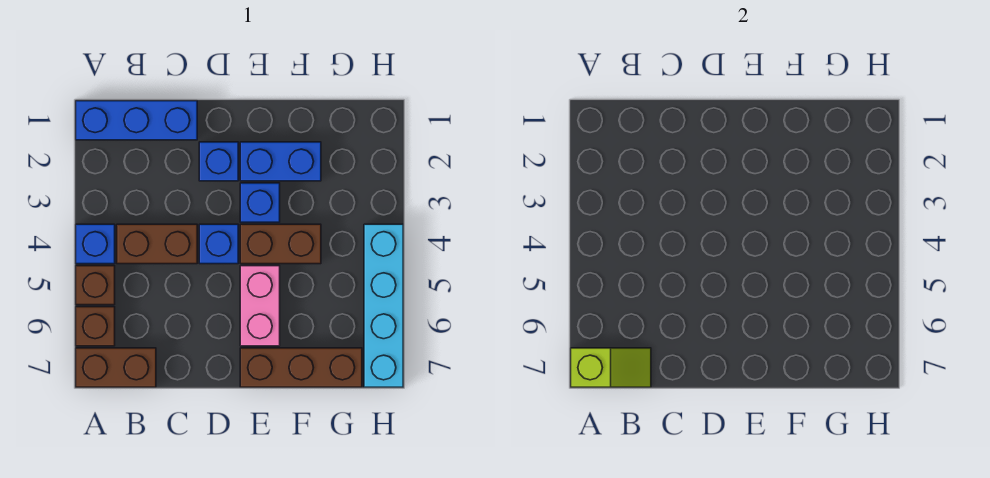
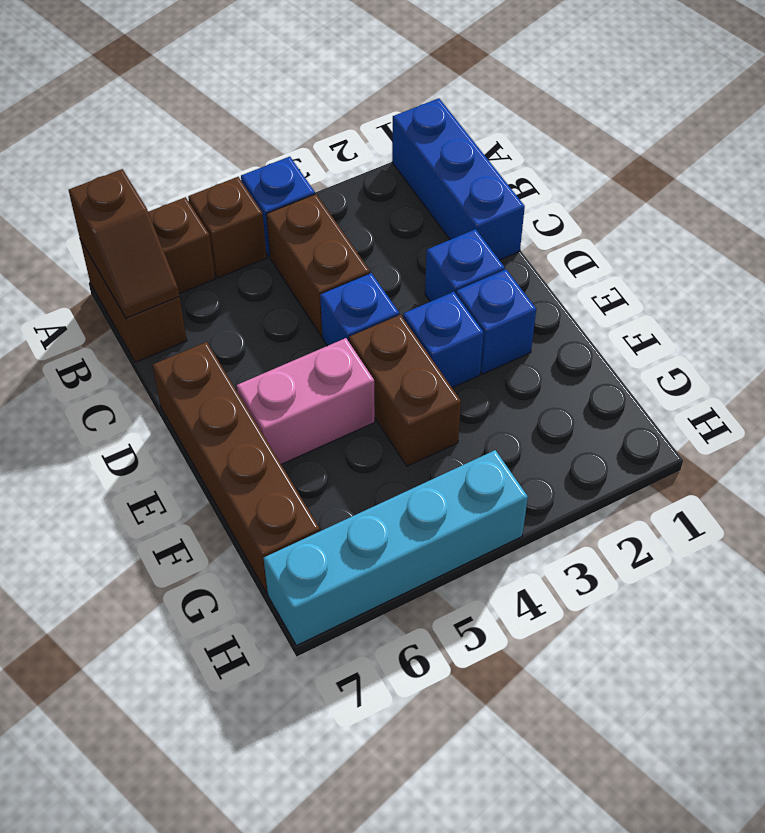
lime 1x2 slope [571,348,651,387] -> brown 1x2 slope [69,169,180,318]
blue 1x2 brick [240,142,321,181] -> blue 1x1 brick [456,269,536,374]
brown 1x3 brick [240,348,362,387] -> brown 1x4 brick [153,342,320,593]

